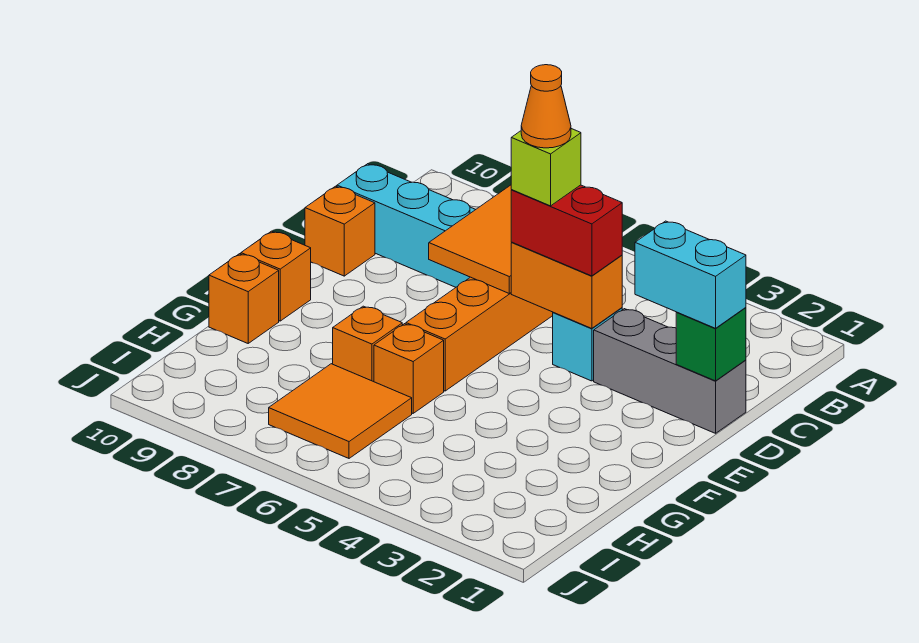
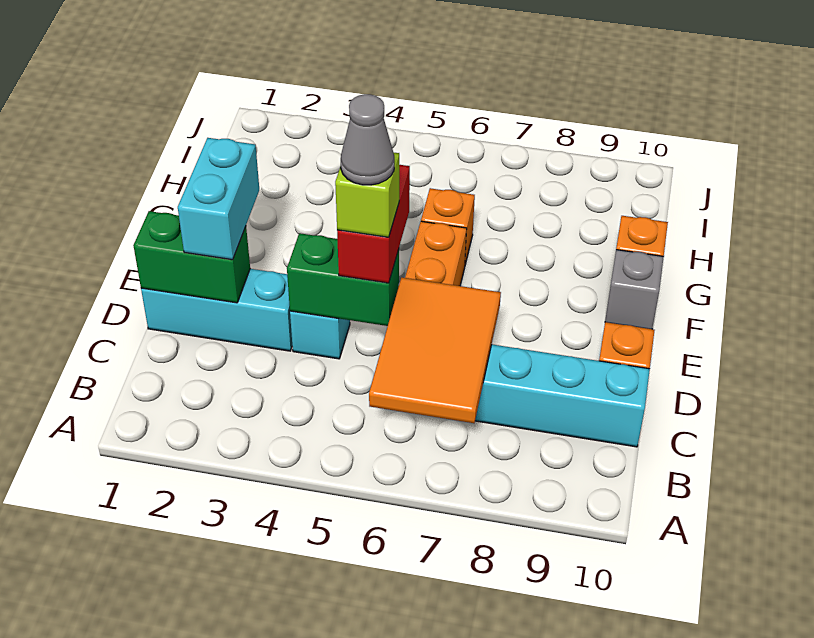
grey 1x3 brick [594,309,746,433] -> cyan 1x3 brick [141,269,292,351]
green 1x1 brick [676,308,746,381] -> green 1x2 brick [133,211,250,303]
cyan 1x2 brick [635,221,746,328] -> cyan 1x2 brick turned to [178,138,259,260]
orange 1x2 brick [511,242,622,328] -> green 1x2 brick [287,233,399,326]
red 1x2 brick [511,185,622,276] -> red 1x2 brick turned to [337,165,410,283]
orange 1x1 cone [521,65,571,148] -> grey 1x1 cone [341,94,394,185]
orange 1x1 brick [241,231,311,321] -> grey 1x1 brick [605,250,664,329]
orange 1x1 brick [333,306,402,382] -> none
orange 2x2 tile [269,364,412,458] -> none

